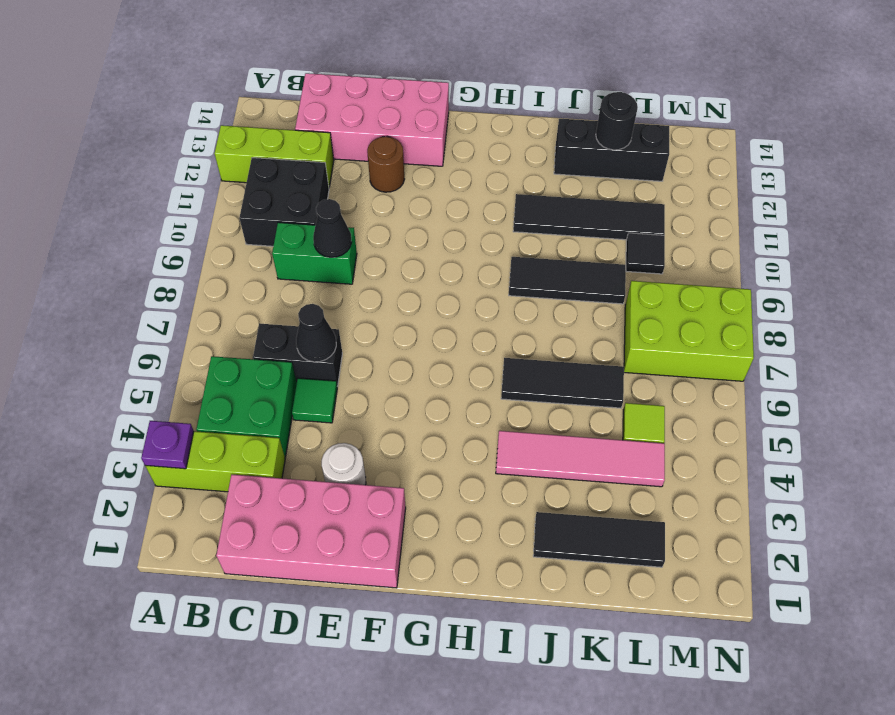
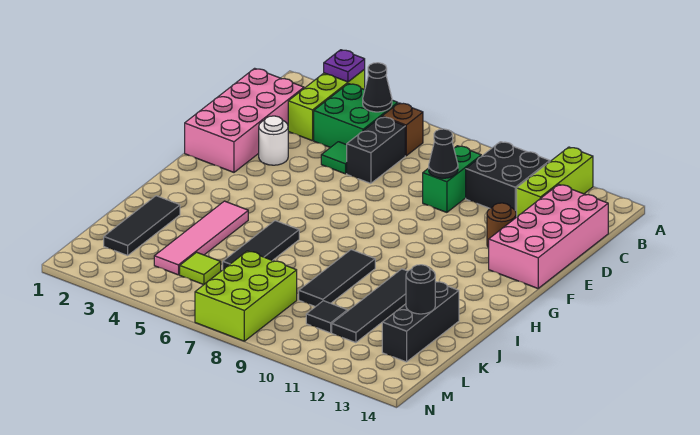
none -> brown 1x1 brick [382,103,423,156]
black 1x1 cone [296,304,336,362] -> black 1x1 cone moved to [363,63,392,112]

